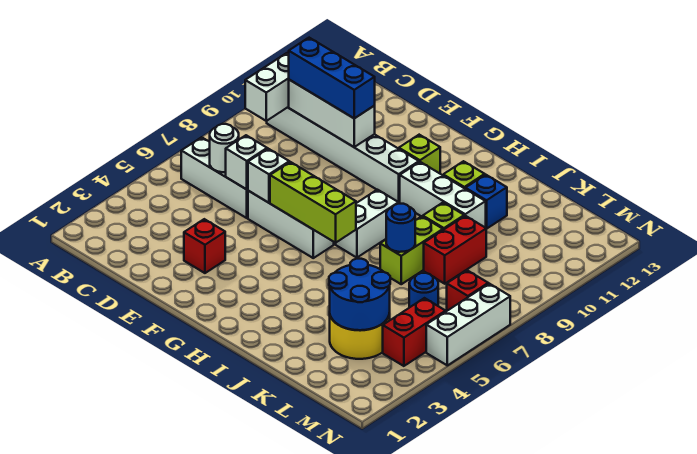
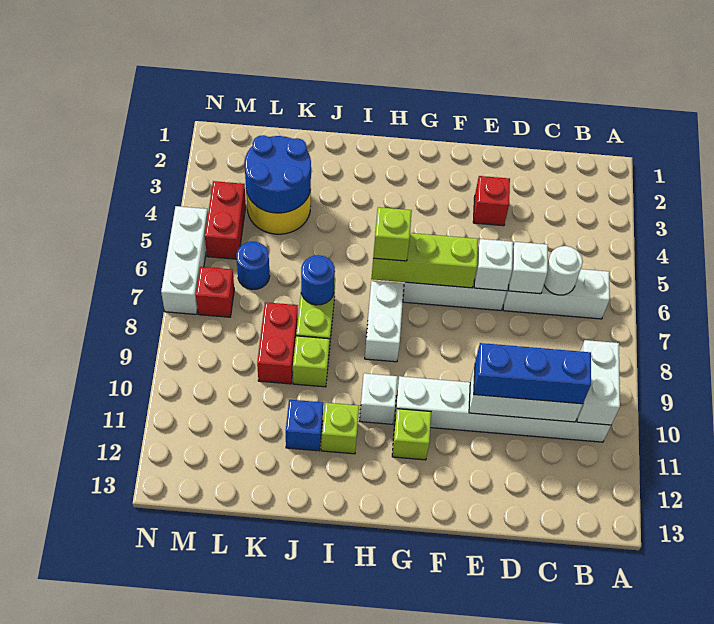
none -> lime 1x1 brick [373,207,412,261]
white 1x3 brick [400,162,486,228] -> white 1x1 brick [360,373,397,424]

